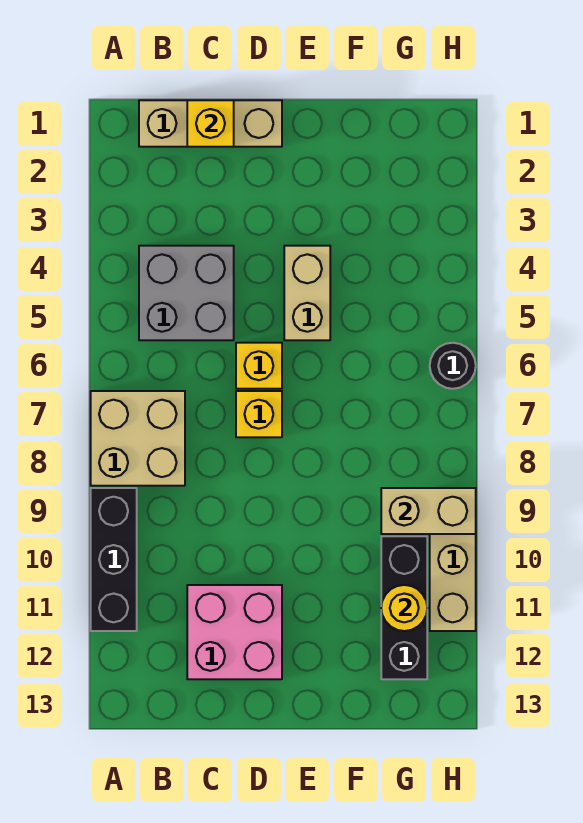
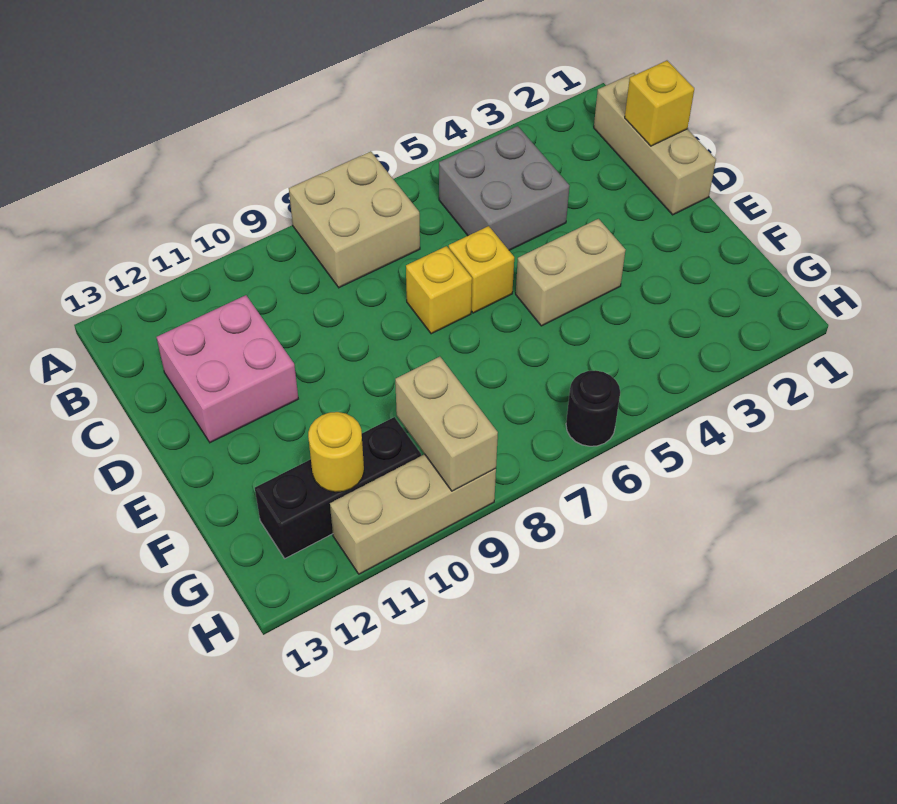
black 1x3 brick [91,488,137,631] -> none

